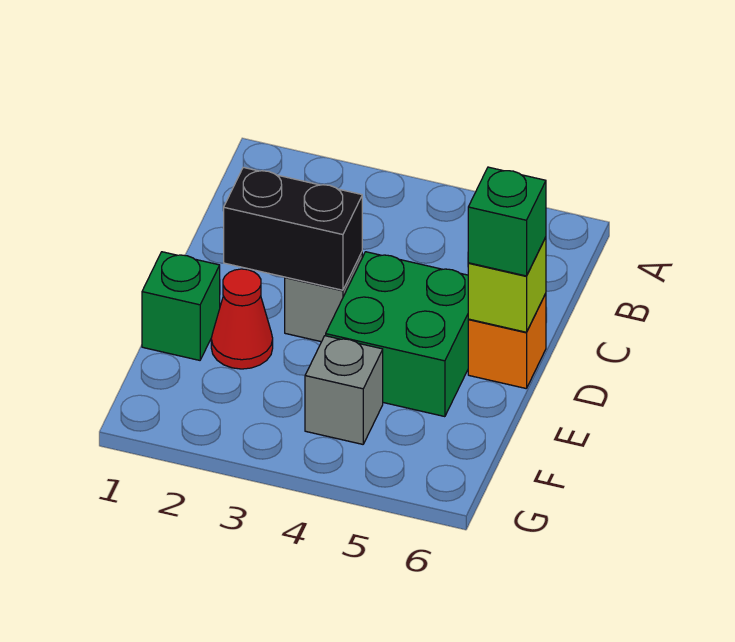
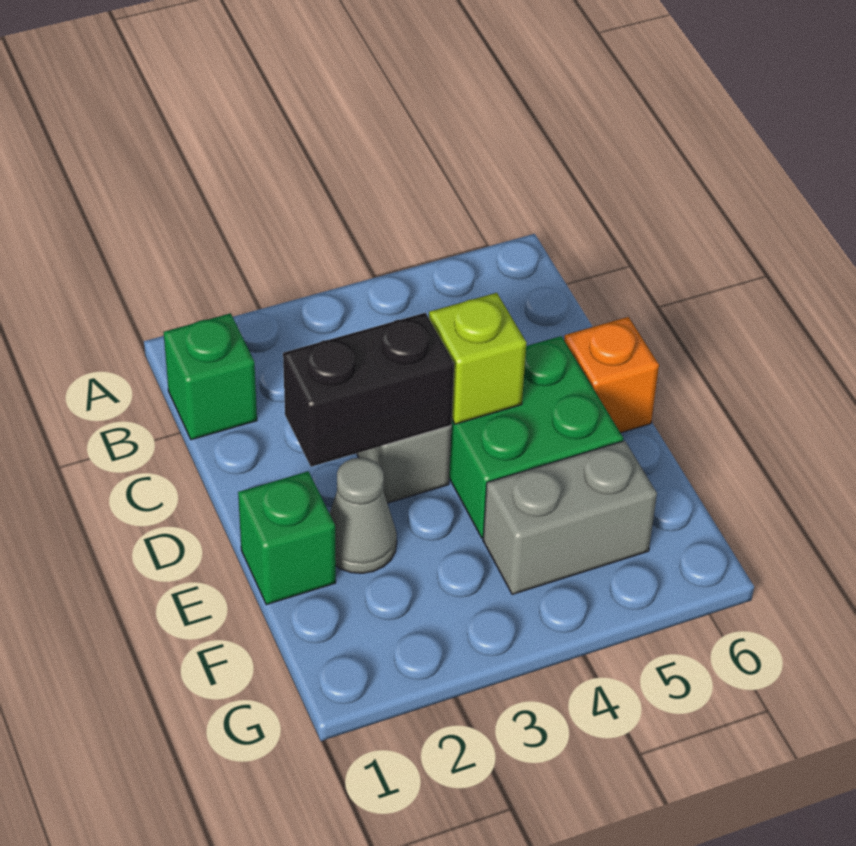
lime 1x1 brick [468,237,546,332] -> lime 1x1 brick moved to [429,293,526,424]
green 1x1 brick [468,167,546,276] -> green 1x1 brick moved to [164,313,257,440]
red 1x1 cone [211,269,273,369] -> grey 1x1 cone [330,458,397,573]
grey 1x1 brick [305,336,383,444] -> grey 1x2 brick [483,441,657,594]

